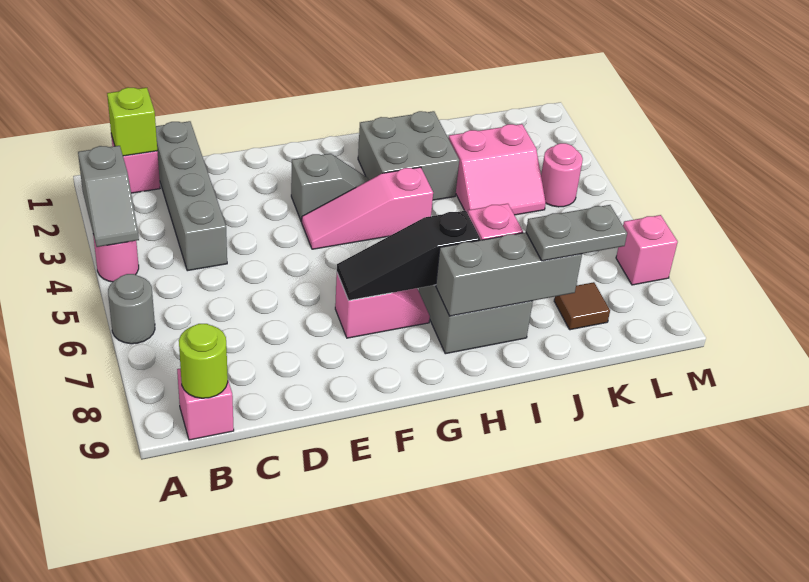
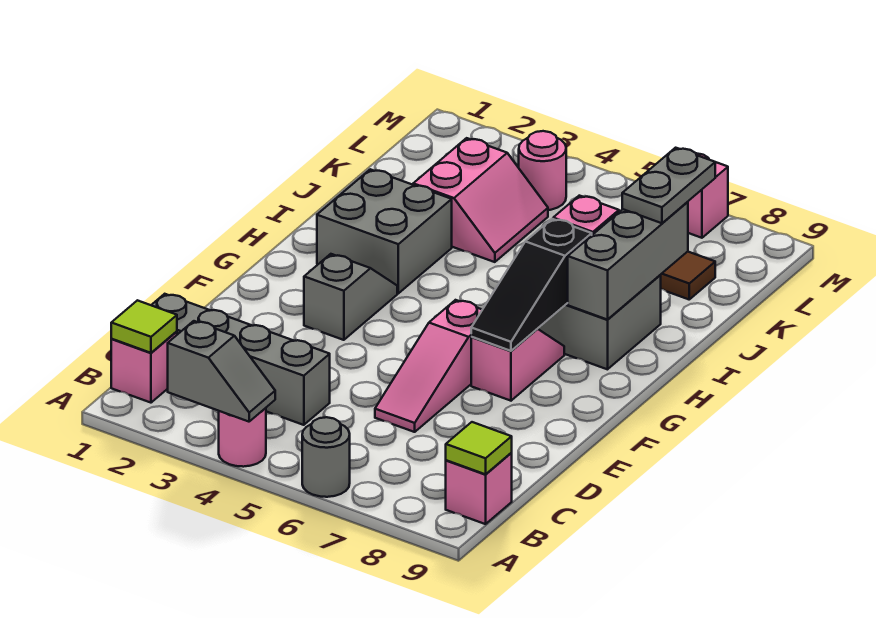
lime 1x1 brick [107,87,157,156] -> lime 1x1 tile [111,300,177,353]
lime 1x1 round brick [179,324,228,398] -> lime 1x1 tile [446,422,512,474]
pink 1x3 slope [302,167,433,249] -> pink 1x3 slope moved to [375,300,482,432]

